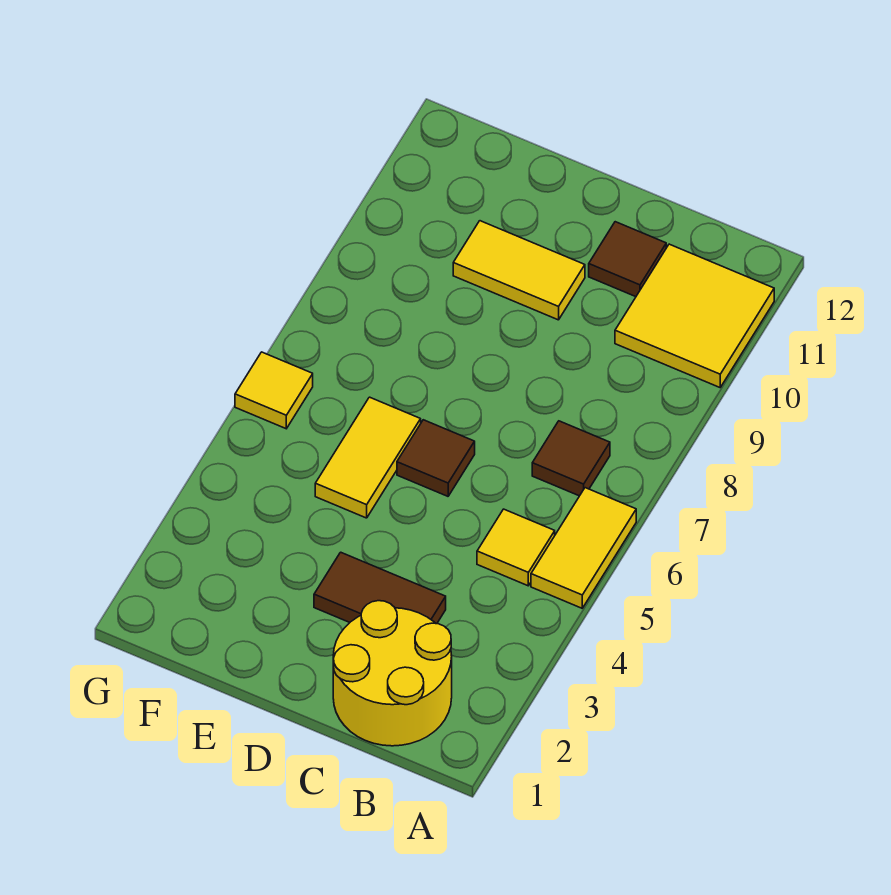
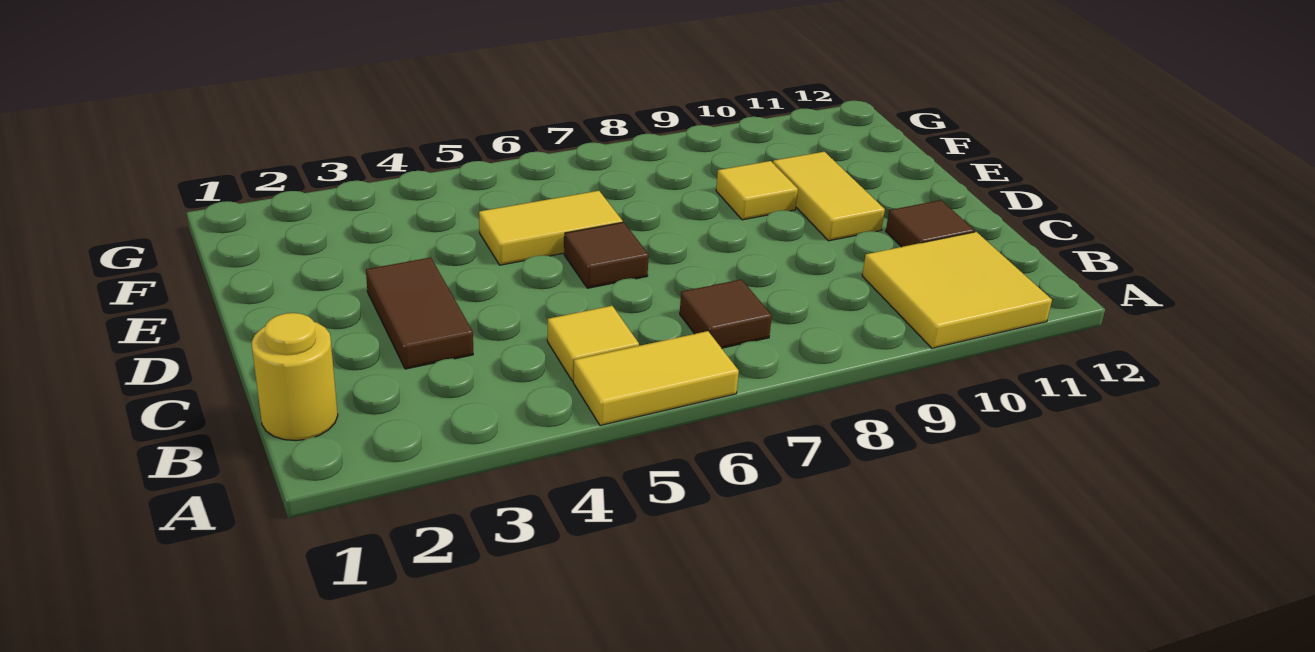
yellow 2x2 round brick [333,601,452,746] -> yellow 1x1 round brick [252,313,338,441]
yellow 1x1 tile [235,352,313,429] -> yellow 1x1 tile moved to [716,161,798,220]

